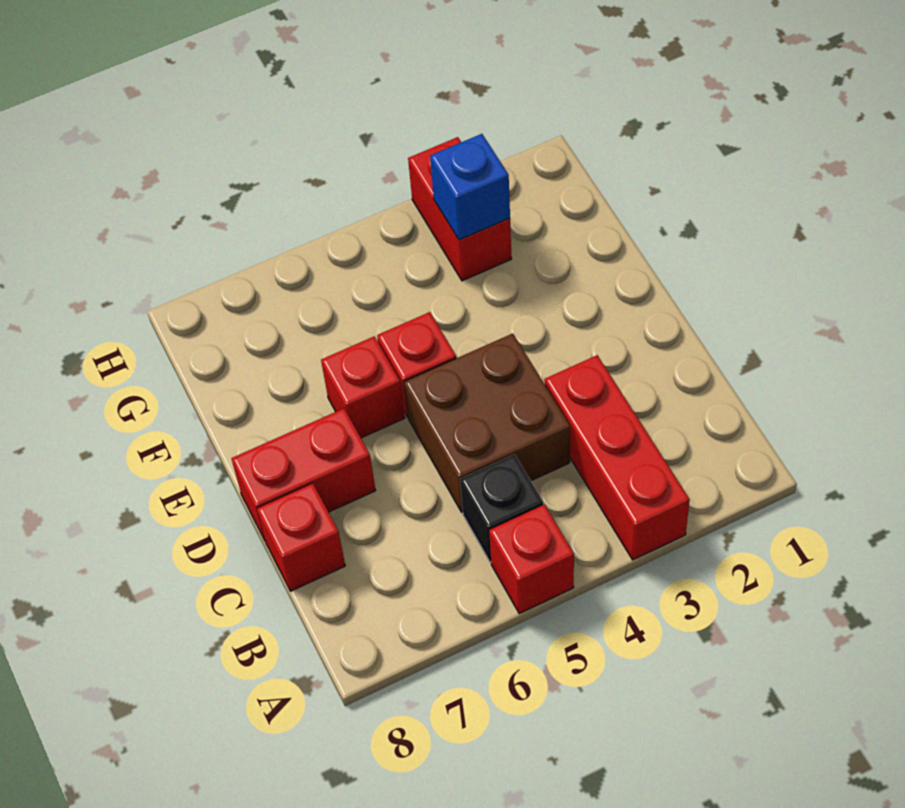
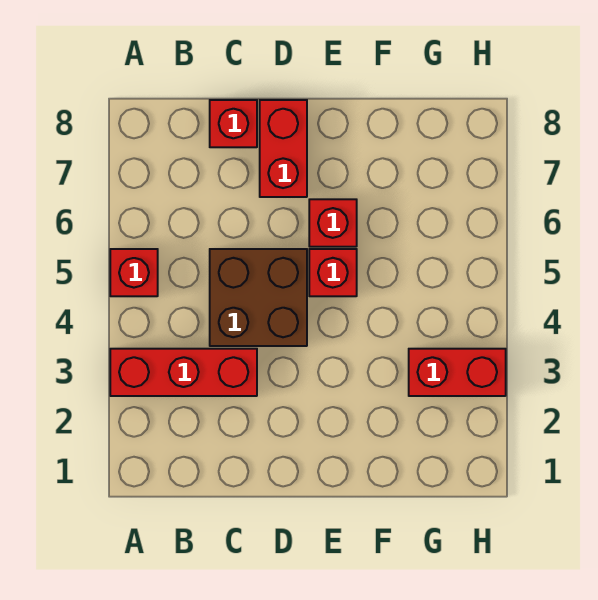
black 1x1 brick [460,454,543,562] -> none
blue 1x1 brick [430,134,510,240] -> none

